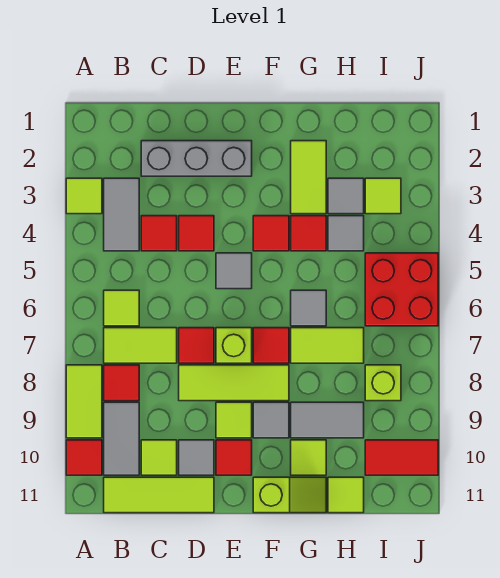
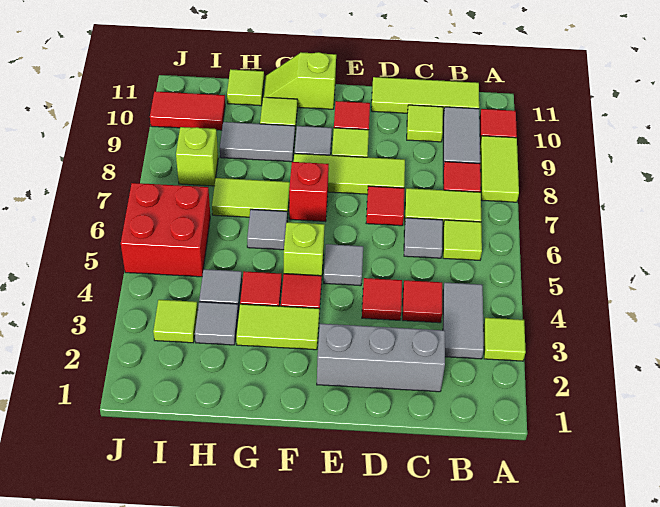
grey 1x1 tile [179,440,214,475] -> grey 1x1 tile moved to [404,218,443,258]
lime 1x1 brick [216,328,252,363] -> lime 1x1 brick moved to [284,222,325,276]
red 1x1 tile [253,328,289,363] -> red 1x1 brick [289,162,329,222]
lime 1x2 tile [291,141,326,214] -> lime 1x2 tile turned to [236,304,320,350]

